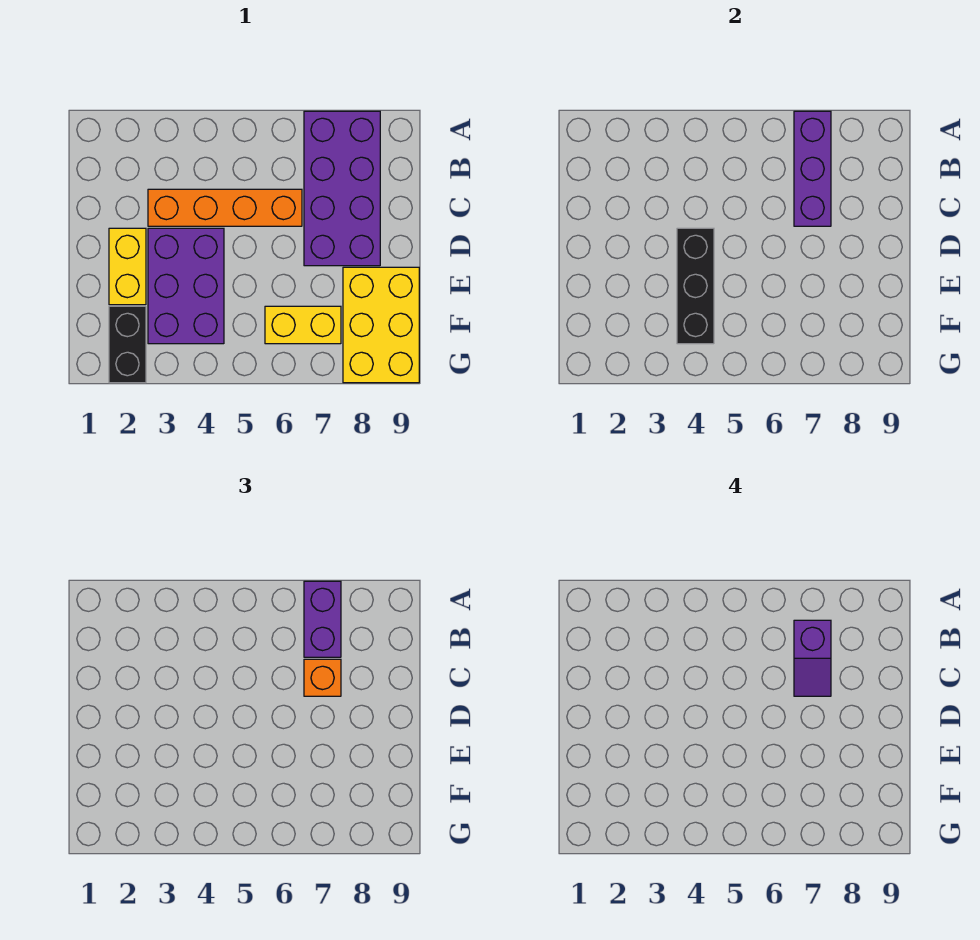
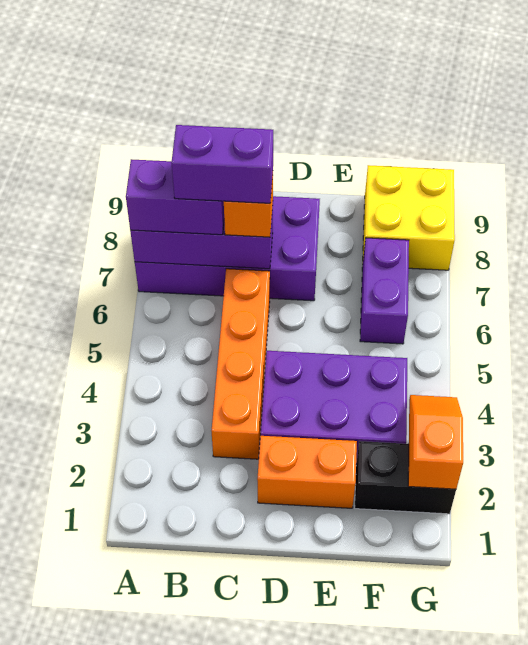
purple 1x2 slope [794,620,831,696] -> purple 1x2 brick [172,125,273,203]
yellow 1x2 brick [109,228,146,305] -> orange 1x2 brick [257,436,357,508]
black 1x3 brick [677,228,714,344] -> none
yellow 2x3 brick [343,267,419,383] -> yellow 2x2 brick [363,165,455,270]
yellow 1x2 brick [265,306,341,344] -> purple 1x2 brick [360,238,409,344]
none -> orange 1x2 slope [408,395,463,489]

